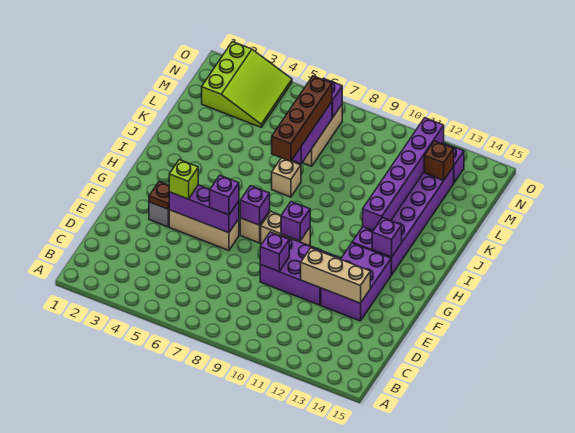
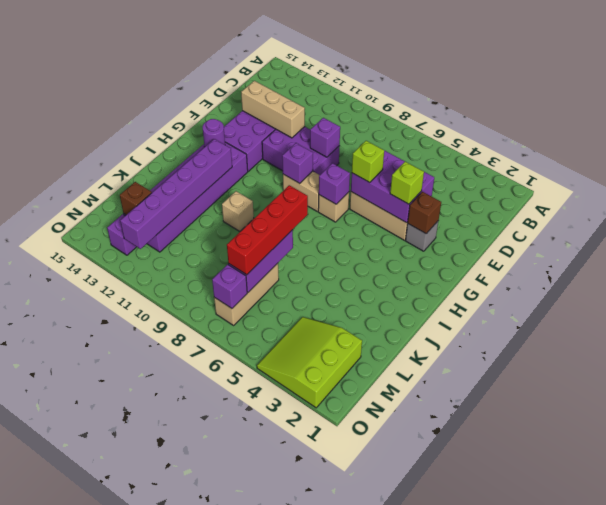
brown 1x1 plate [149,182,169,209] -> brown 1x1 brick [408,192,441,234]
purple 1x3 brick [169,185,239,233] -> purple 2x3 brick [351,151,434,223]
purple 1x1 brick [210,175,239,215] -> lime 1x1 brick [352,141,384,183]
purple 1x1 brick [372,218,402,257] -> purple 1x1 round brick [203,119,225,147]
tan 1x1 brick [272,158,301,197] -> tan 1x1 brick moved to [222,191,254,231]
brown 1x4 brick [272,76,332,161] -> red 1x4 brick [227,185,308,275]

